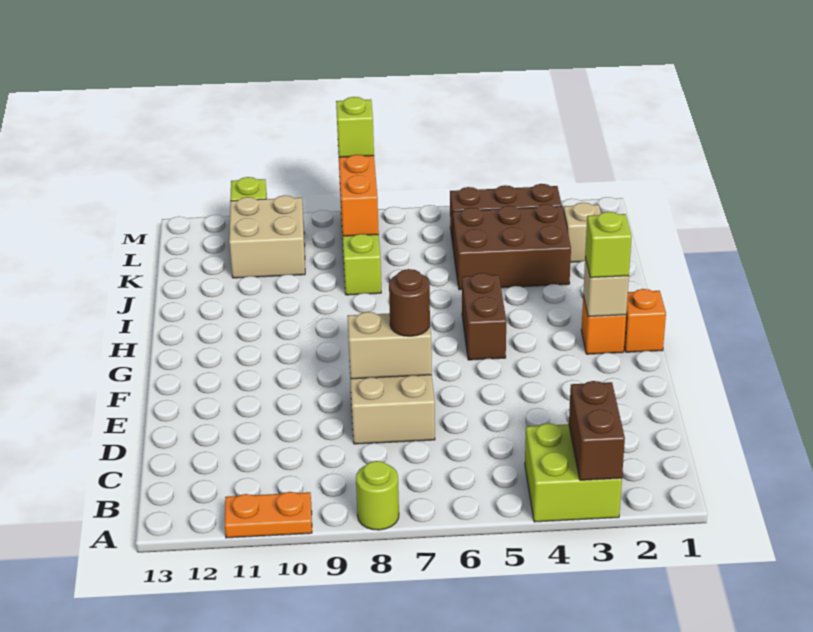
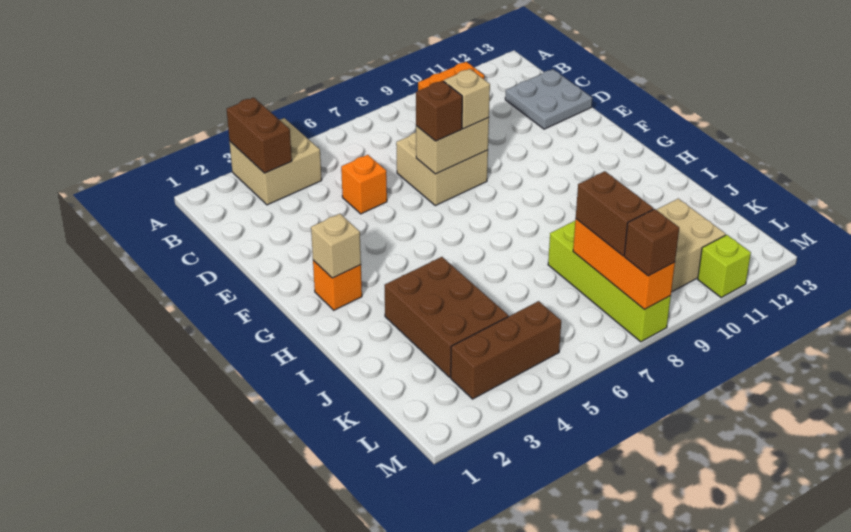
lime 2x2 brick [525,423,622,522] -> tan 2x2 brick [230,118,322,205]
lime 1x1 round brick [356,461,399,530] -> none
none -> grey 2x2 plate [505,69,592,129]
brown 1x1 round brick [389,269,430,336] -> brown 1x1 brick [416,81,462,141]
orange 1x1 brick [624,289,666,352] -> orange 1x1 brick moved to [341,155,387,214]
lime 1x1 brick [585,212,632,278] -> none
brown 1x2 brick [462,273,506,360] -> brown 1x2 brick moved to [576,171,653,256]
brown 2x3 brick [453,204,571,290] -> brown 2x3 brick turned to [384,257,508,377]
tan 1x1 brick [563,202,601,262] -> tan 1x1 brick moved to [444,69,490,129]
lime 1x1 brick [336,97,374,157] -> brown 1x1 brick [624,209,679,276]

